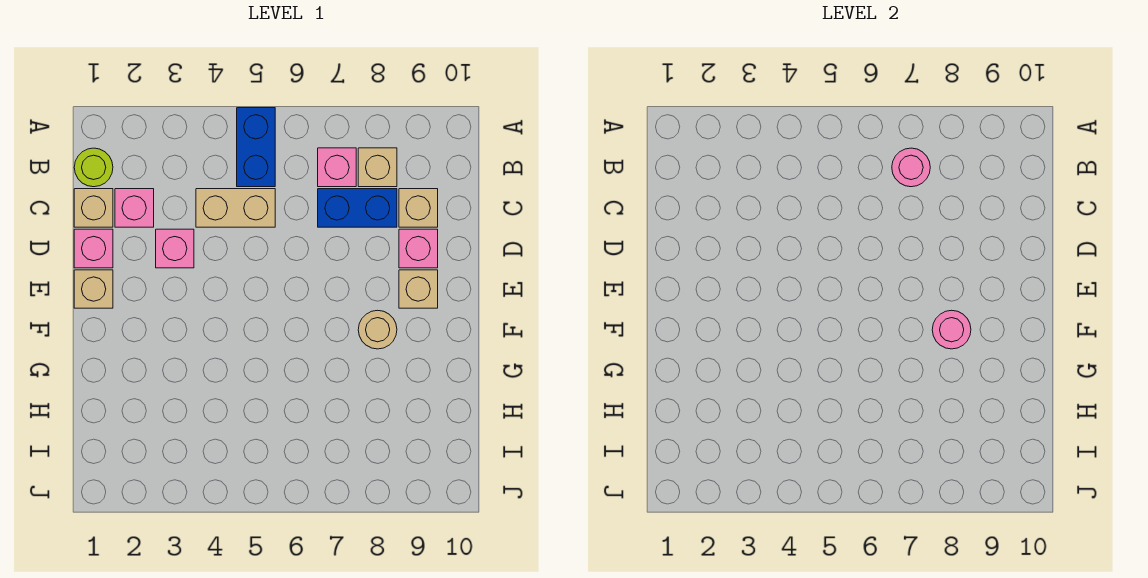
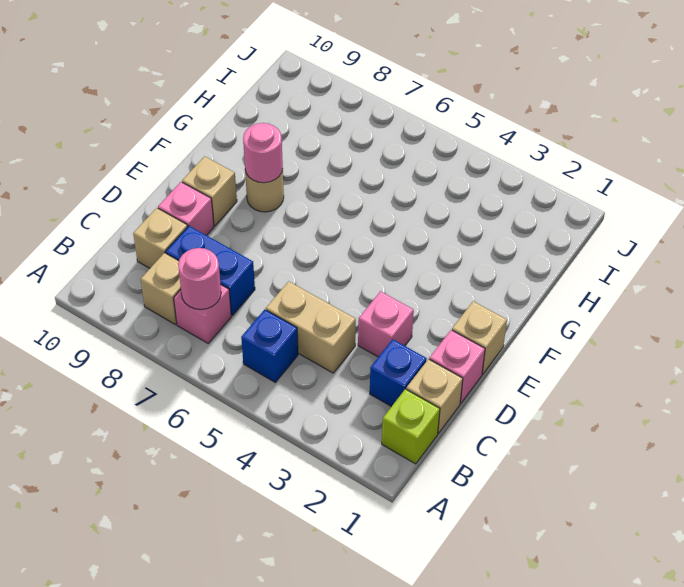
blue 1x2 brick [237,108,275,187] -> blue 1x1 brick [241,309,298,382]
lime 1x1 round brick [74,148,113,187] -> lime 1x1 brick [382,389,440,464]
pink 1x1 brick [115,189,154,227] -> blue 1x1 brick [370,339,427,407]

